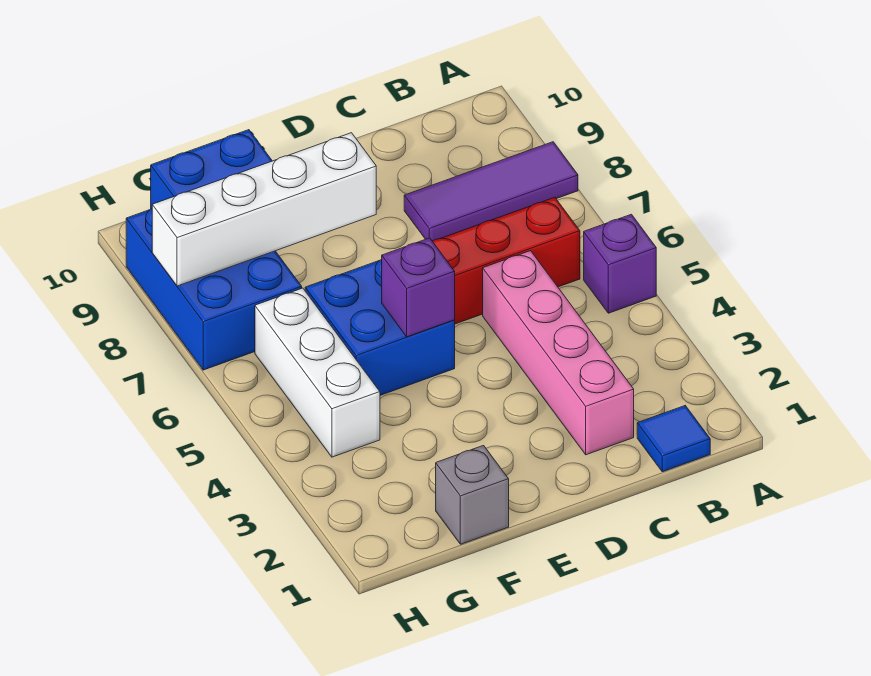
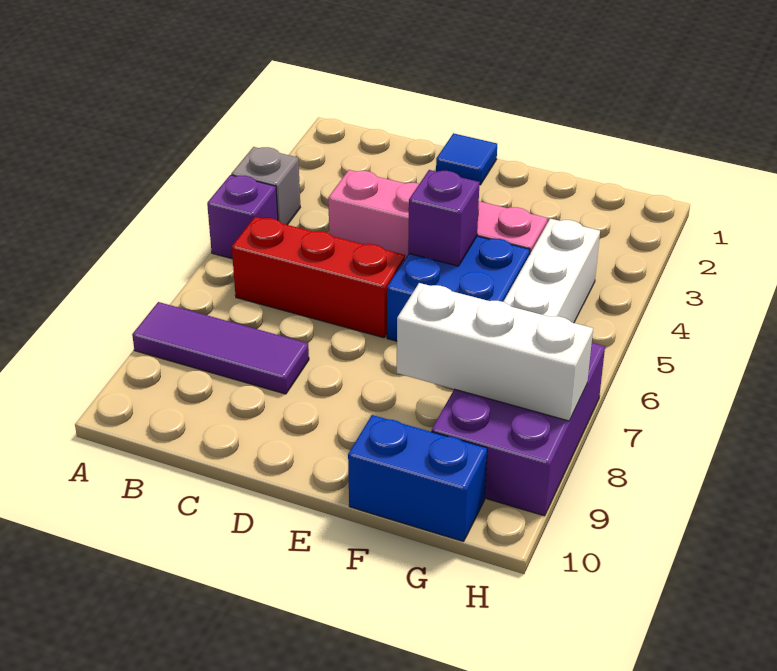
blue 1x1 tile [637,406,710,472] -> blue 1x1 tile moved to [436,133,497,185]
pink 1x4 brick [483,251,634,455] -> pink 1x4 brick turned to [328,170,548,258]
white 1x4 brick [152,133,376,286] -> white 1x3 brick [397,283,593,421]
grey 1x1 brick [436,446,509,544] -> grey 1x1 brick moved to [231,147,300,225]
blue 2x3 brick [126,209,302,370] -> purple 2x3 brick [431,343,605,516]

